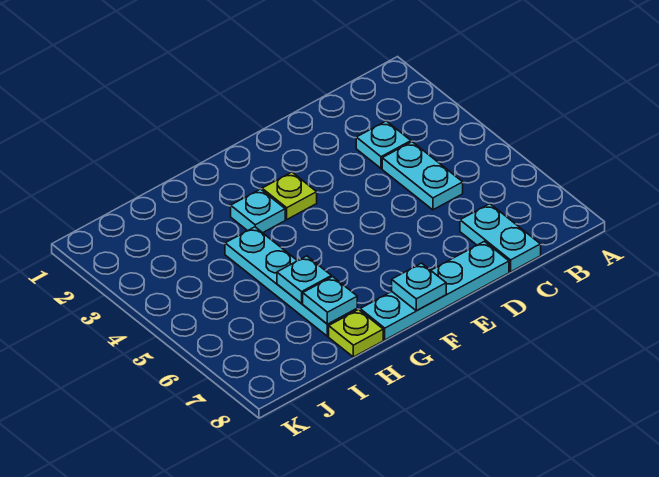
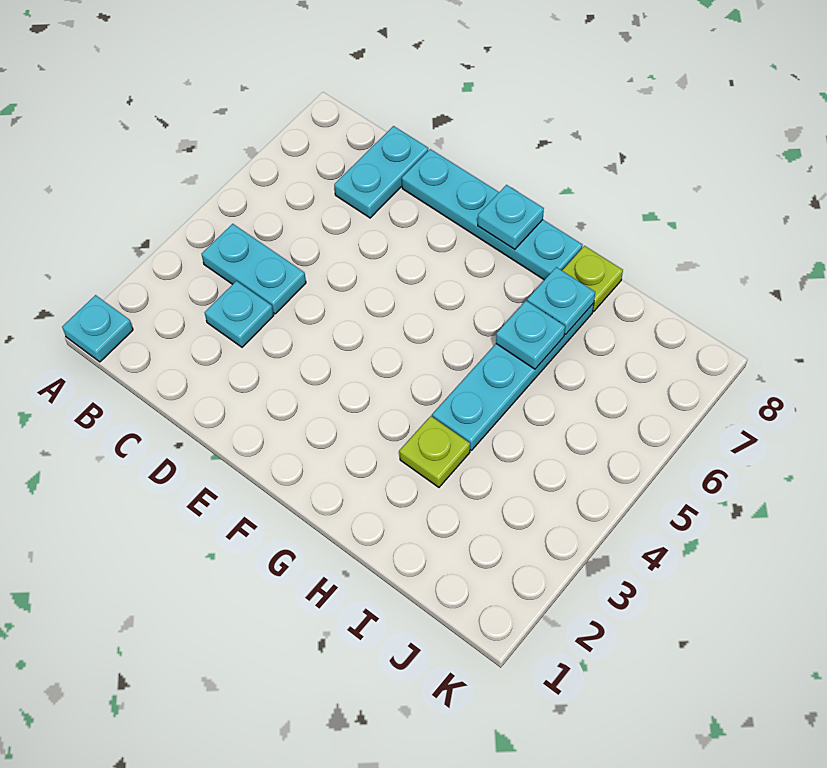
cyan 1x2 plate [382,142,463,210] -> cyan 1x2 plate turned to [202,224,306,314]
lime 1x1 plate [262,172,317,219] -> lime 1x1 plate moved to [399,416,470,487]
cyan 1x1 plate [231,189,285,233] -> cyan 1x1 plate moved to [62,295,133,362]

